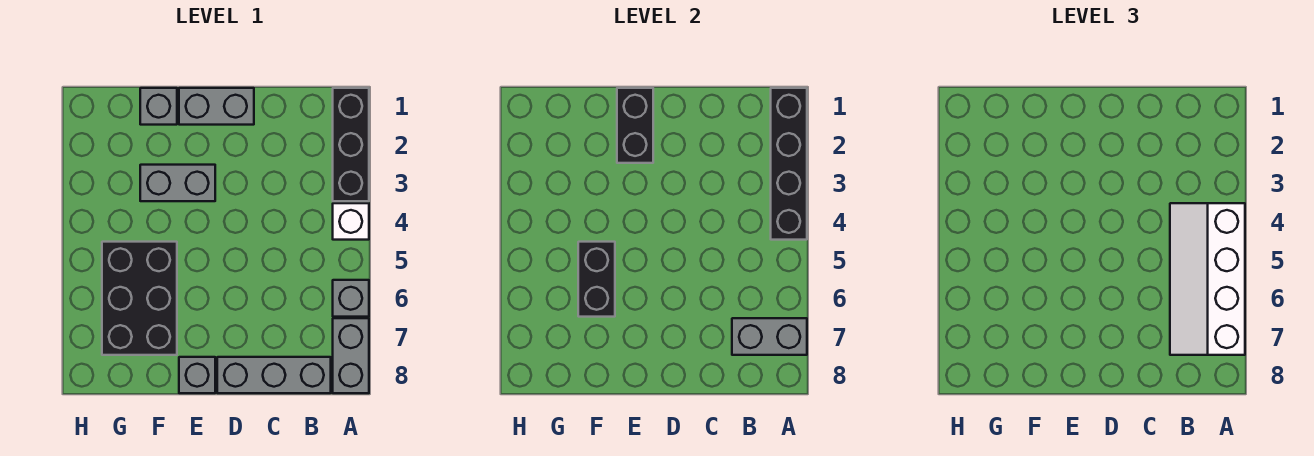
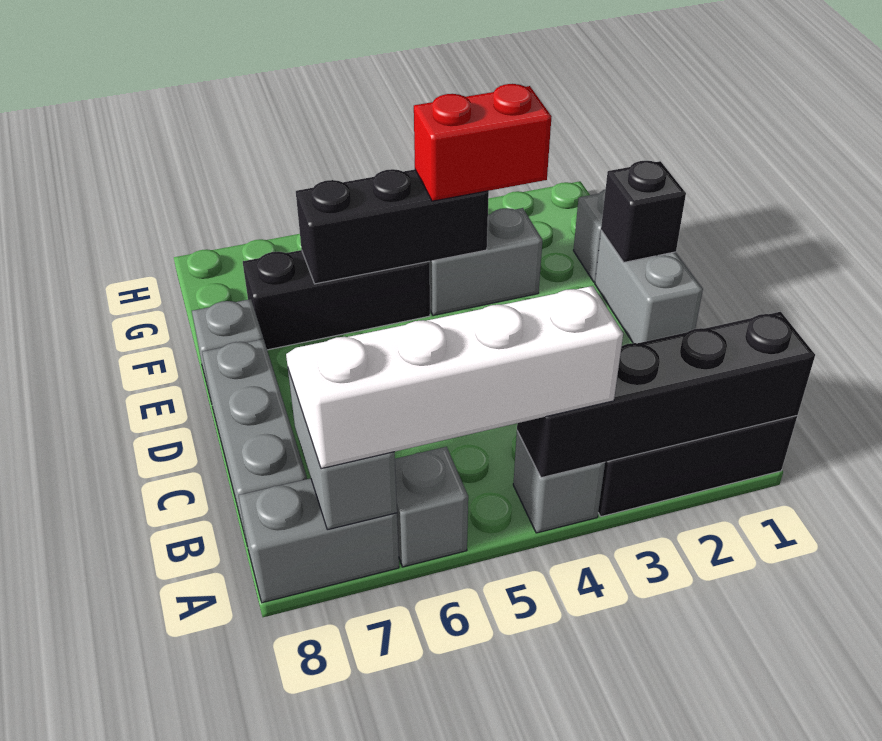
white 1x1 brick [333,203,369,240] -> grey 1x1 brick [513,431,605,533]
black 1x2 brick [617,88,653,163] -> black 1x1 brick [601,161,686,262]
grey 1x2 brick [140,165,215,201] -> grey 1x2 brick turned to [429,208,542,315]
none -> red 1x2 brick [414,84,552,201]
black 2x3 brick [102,242,177,355] -> black 1x3 brick [243,250,430,350]
black 1x2 brick [578,242,615,317] -> black 1x3 brick [296,169,489,284]

